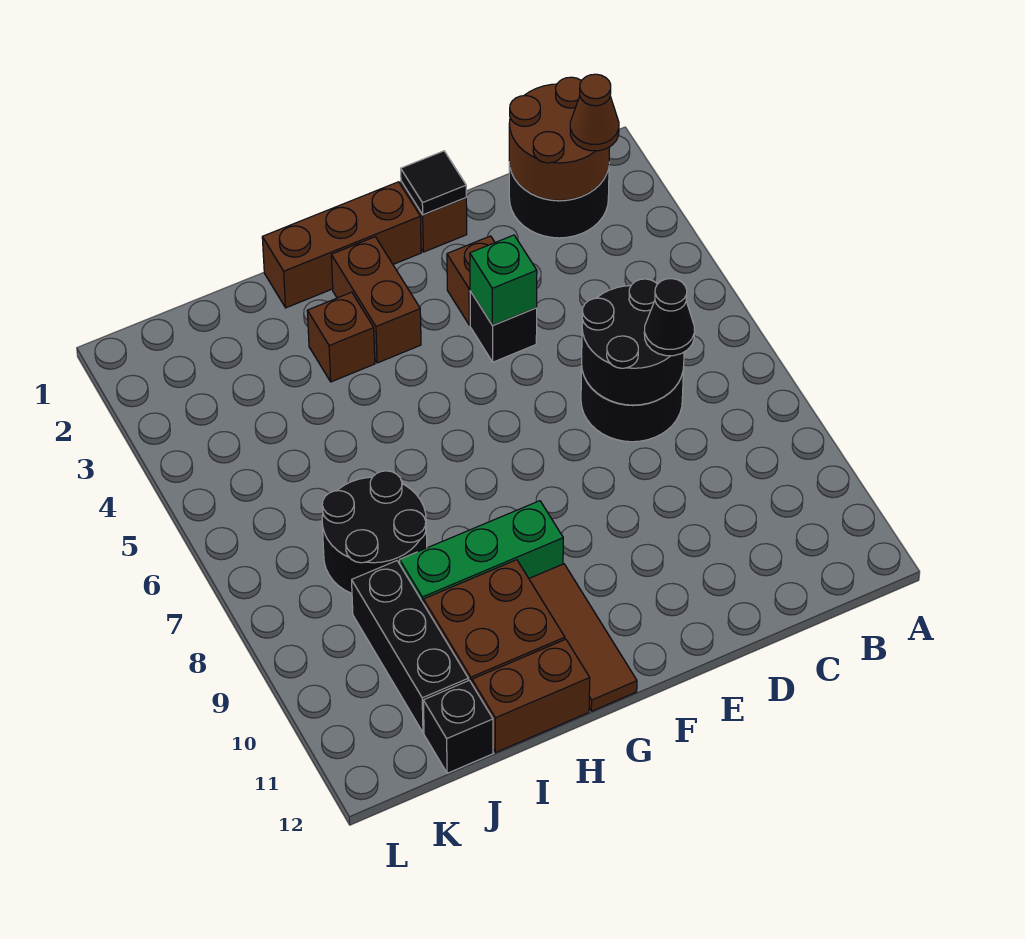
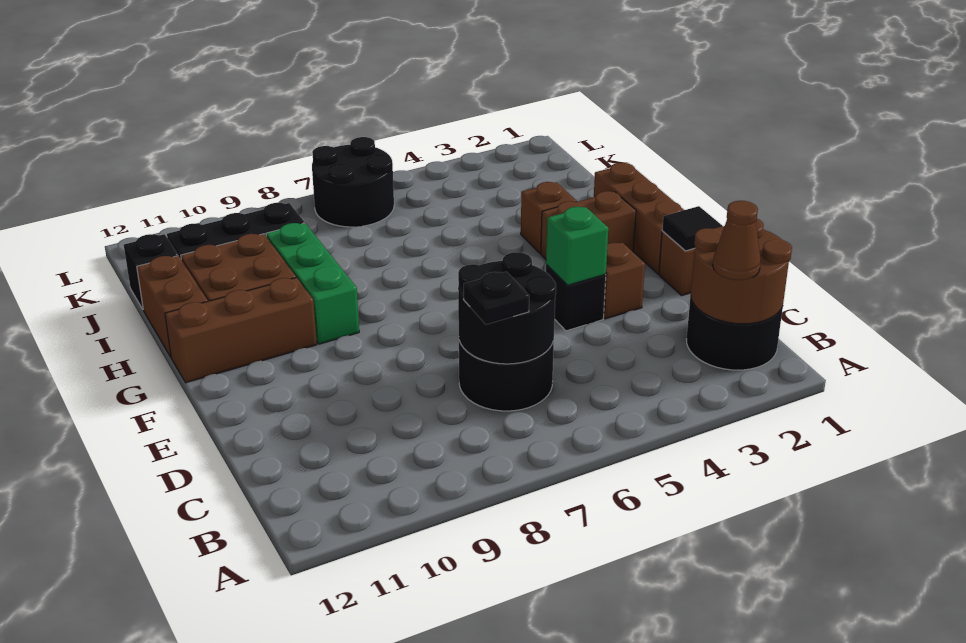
black 1x1 cone [644,279,695,356] -> black 1x1 plate [464,272,529,325]
brown 1x3 tile [529,564,637,711] -> brown 1x3 brick [165,278,317,383]
black 2x2 round brick [322,471,427,594] -> black 2x2 round brick moved to [312,137,394,227]

